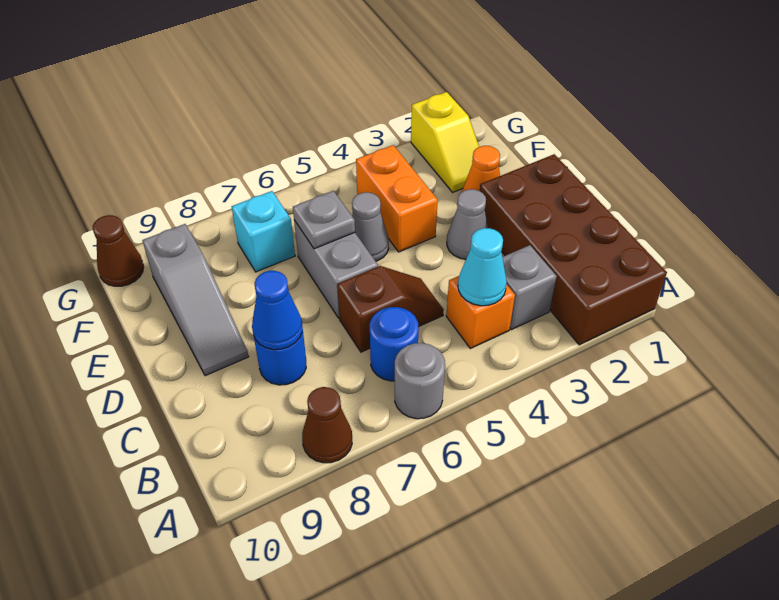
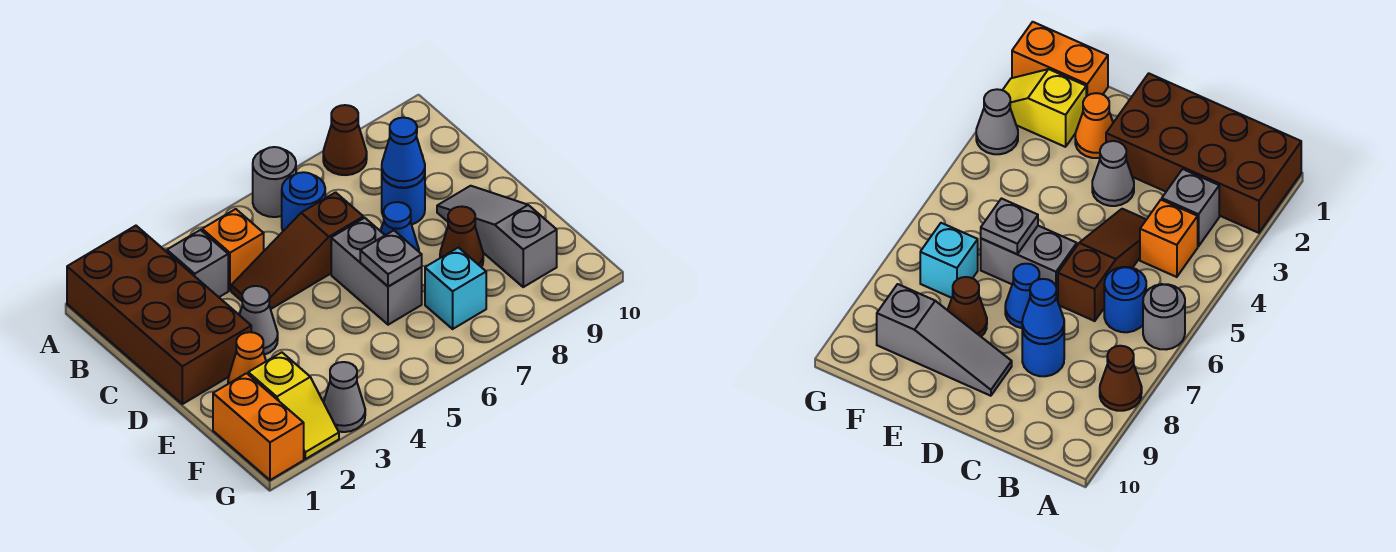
cyan 1x1 cone [458,228,507,306] -> none
brown 1x2 slope [337,266,444,352] -> brown 1x3 slope [231,192,363,309]
none -> blue 1x1 cone [381,202,419,251]
orange 1x2 brick [356,145,438,252] -> orange 1x2 brick moved to [213,373,304,480]
grey 1x1 cone [352,192,389,261] -> grey 1x1 cone moved to [324,362,365,432]
yellow 1x2 slope [411,92,479,192] -> yellow 1x2 slope turned to [248,352,339,459]
brown 1x1 cone [93,215,144,286] -> brown 1x1 cone moved to [440,207,483,267]

